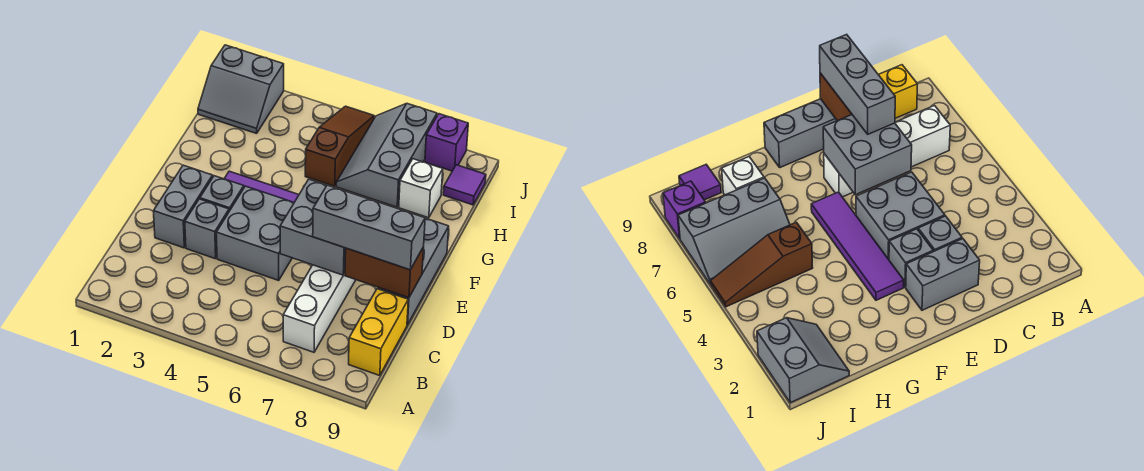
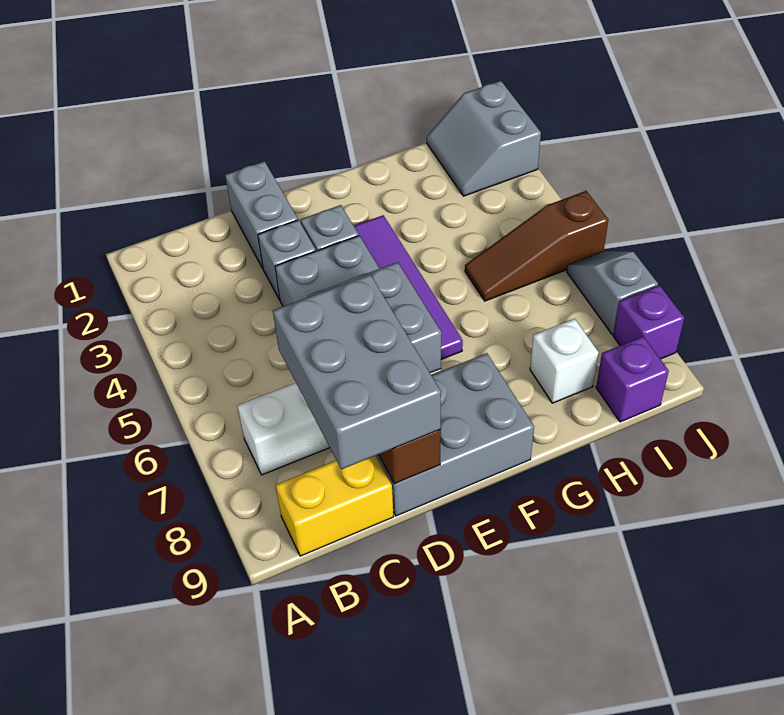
grey 1x2 brick [153,165,213,248] -> grey 1x2 brick turned to [225,161,298,268]
grey 1x3 brick [313,185,425,270] -> grey 2x3 brick [273,275,441,469]
grey 1x3 brick [378,218,449,325] -> grey 2x3 brick [376,353,534,516]
brown 1x3 slope [305,106,374,186] -> brown 1x3 slope turned to [465,191,608,301]
grey 2x3 slope [336,104,437,207] -> grey 1x2 slope [567,251,658,335]
purple 1x1 tile [443,165,486,205] -> purple 1x1 brick [596,337,669,422]

